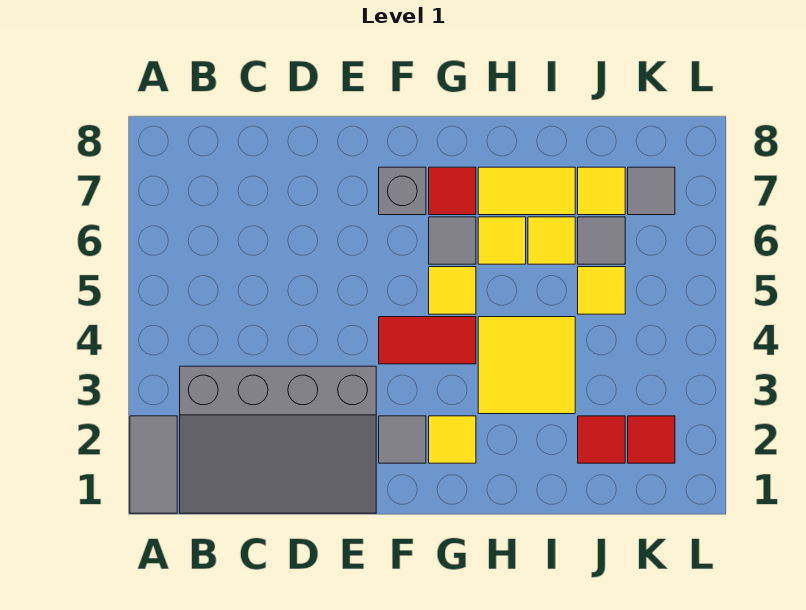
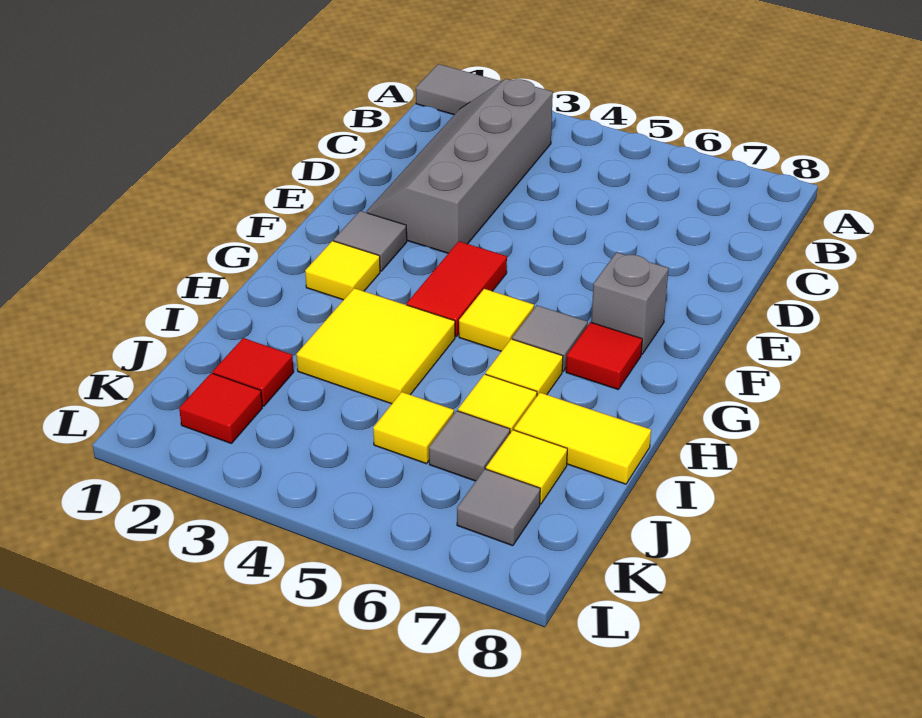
grey 3x4 slope [180,366,376,513] -> grey 2x4 slope [366,79,553,253]
yellow 1x2 tile [478,167,575,215] -> yellow 1x2 tile turned to [514,393,651,484]

